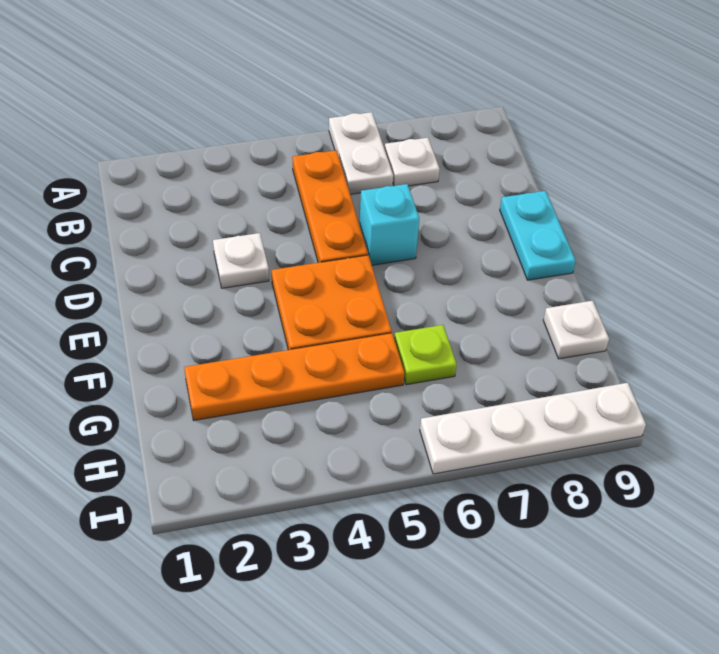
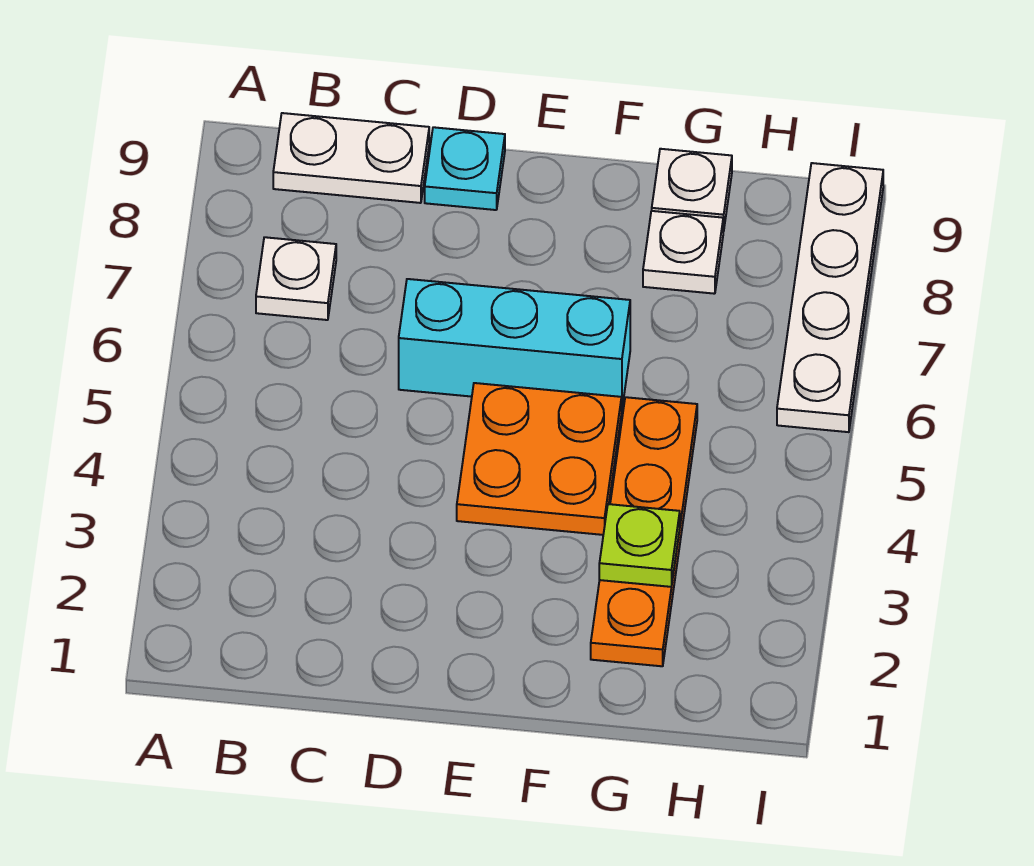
white 1x2 plate [329,112,393,194] -> white 1x2 plate moved to [273,113,429,203]
orange 1x3 plate [292,150,368,263] -> none
white 1x1 plate [213,233,269,288] -> white 1x1 plate moved to [643,211,723,294]
cyan 1x1 brick [360,184,419,265] -> cyan 1x3 brick [399,279,630,407]
cyan 1x2 plate [500,191,576,280] -> cyan 1x1 plate [425,127,505,210]
lime 1x1 plate [394,325,457,385] -> lime 1x1 plate moved to [599,504,680,587]

